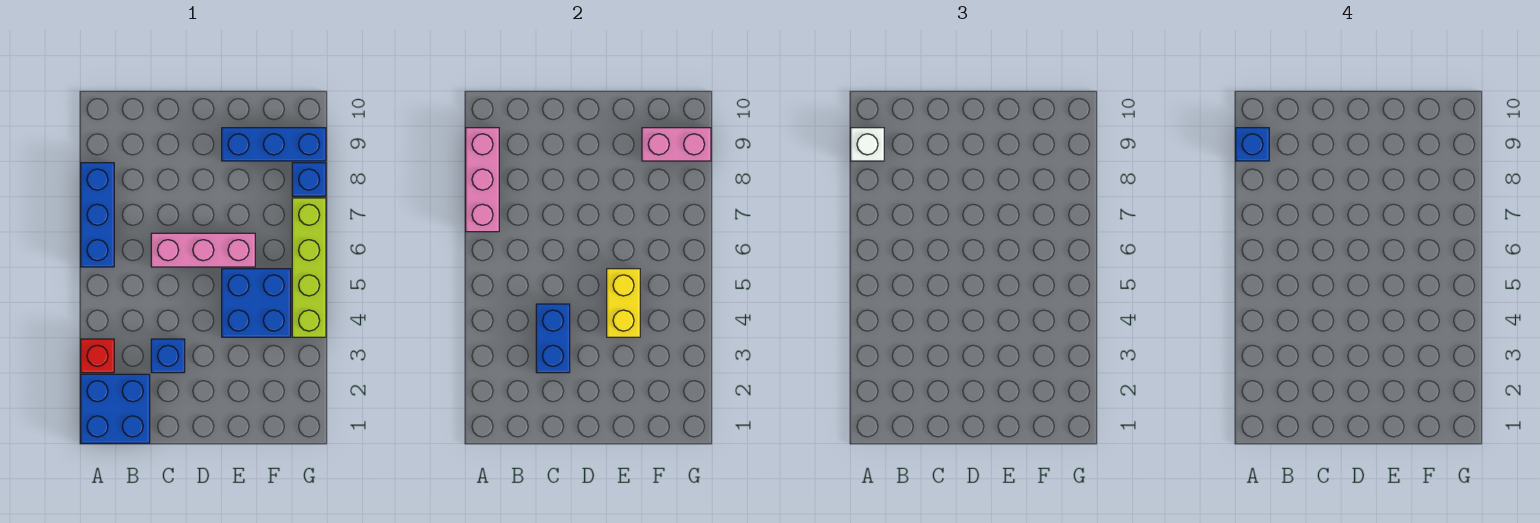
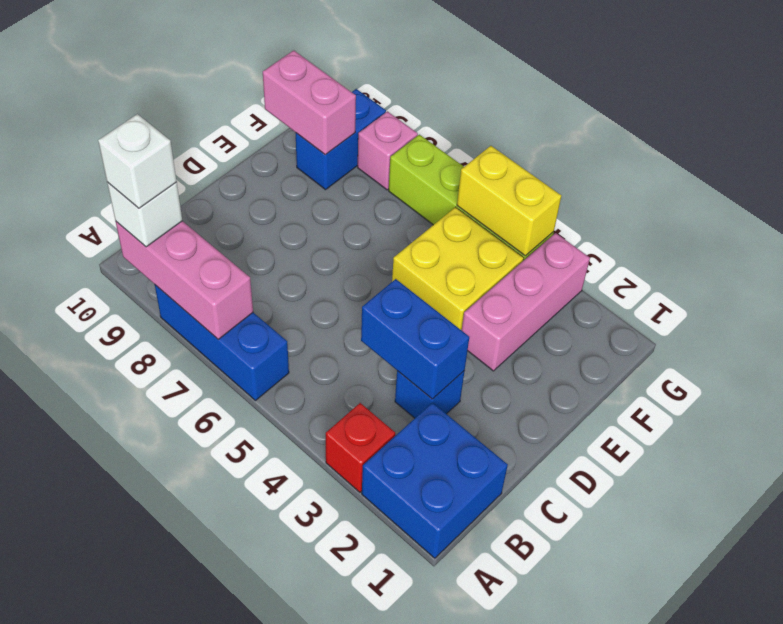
blue 1x1 brick [1236,128,1269,161] -> white 1x1 brick [98,114,177,208]
pink 1x3 brick [151,233,255,267] -> pink 1x3 brick moved to [462,233,590,371]
blue 2x2 brick [222,269,291,337] -> yellow 2x2 brick [392,207,524,330]
yellow 1x2 brick [607,269,640,337] -> yellow 1x2 brick moved to [457,146,561,256]
blue 1x3 brick [222,128,326,161] -> blue 1x2 brick [296,89,386,190]
pink 1x2 brick [642,128,711,161] -> pink 1x2 brick turned to [263,50,356,155]
blue 1x1 brick [292,163,326,196] -> pink 1x1 brick [358,111,418,190]

